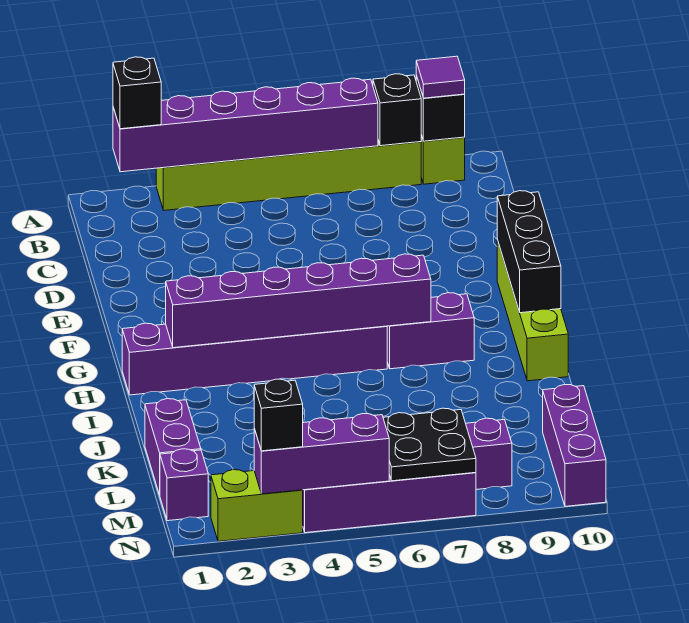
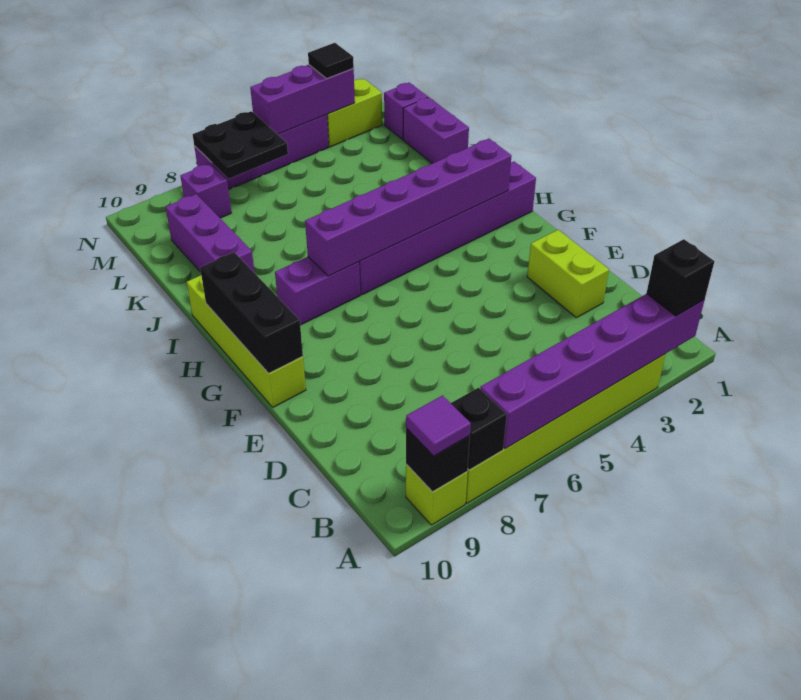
none -> lime 1x2 brick [527,230,609,318]
purple 1x3 brick [543,385,606,506] -> purple 1x3 brick moved to [165,194,255,273]
black 1x1 brick [254,379,303,451] -> black 1x1 tile [308,43,354,79]

